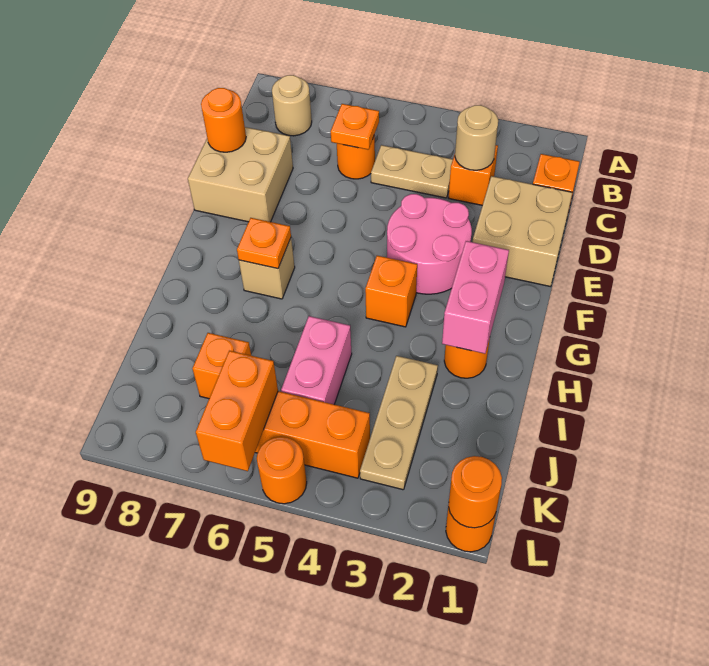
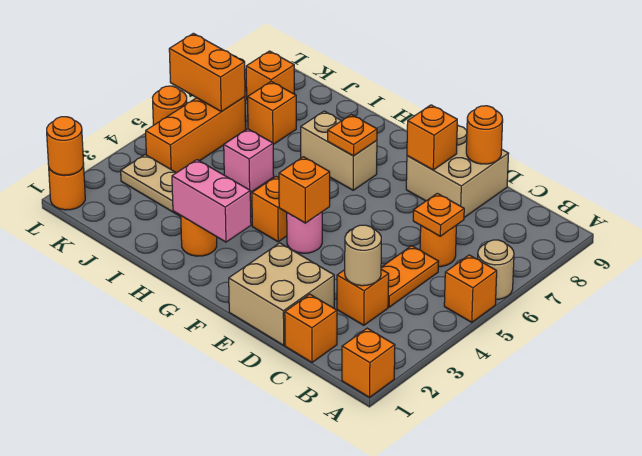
none -> orange 1x1 brick [342,328,395,397]
none -> orange 1x1 brick [444,255,497,322]
tan 1x1 round brick [272,75,312,136] -> tan 1x1 round brick moved to [478,240,514,299]
tan 1x2 plate [371,145,453,198] -> orange 1x2 plate [381,246,439,307]
pink 2x2 round brick [387,194,472,294] -> pink 1x1 round brick [287,212,322,253]
none -> orange 1x1 brick [407,105,457,170]
none -> orange 1x1 brick [279,157,330,223]
tan 1x1 brick [239,238,295,299] -> tan 1x2 brick [301,111,377,190]
pink 1x2 brick [281,316,352,404] -> pink 1x1 brick [224,129,274,193]
none -> orange 1x1 brick [246,51,295,100]

